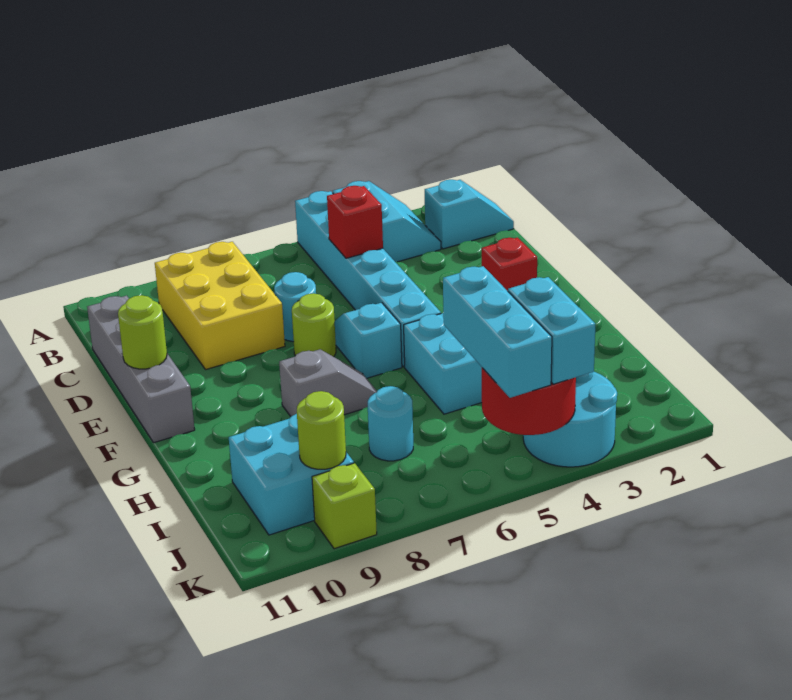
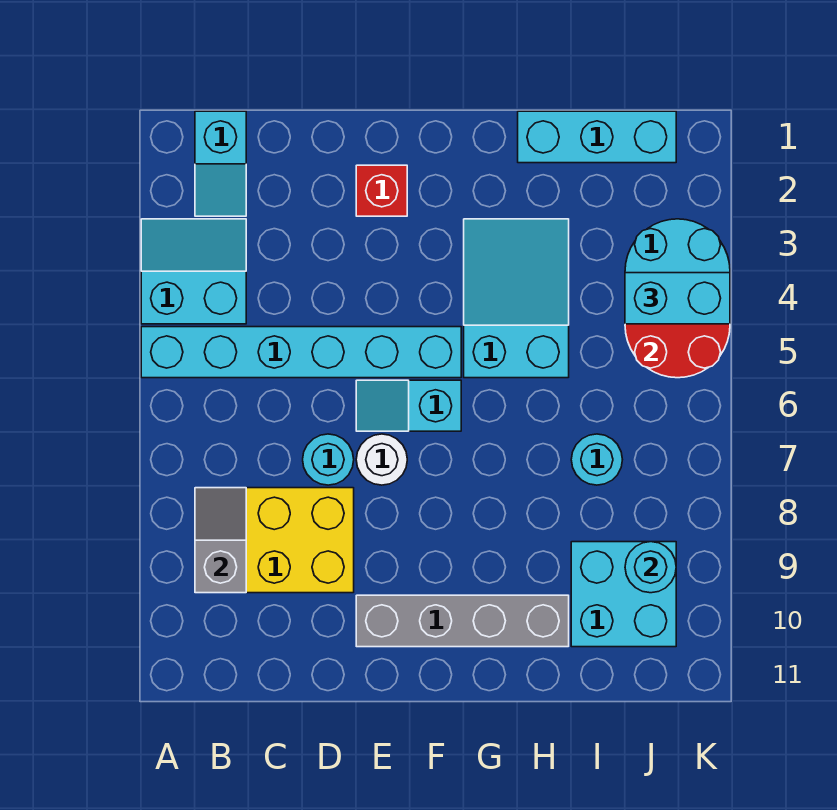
cyan 1x2 slope [425,180,514,249] -> cyan 1x2 slope turned to [195,111,246,216]
red 1x1 brick [327,186,383,258] -> none
grey 1x4 brick [87,296,195,443] -> grey 1x4 brick moved to [356,595,569,647]
lime 1x1 round brick [292,293,336,357] -> white 1x1 round brick [356,434,407,485]
lime 1x1 round brick [118,295,167,369] -> none
grey 1x2 slope [279,349,377,416] -> grey 1x2 slope moved to [195,488,246,593]
cyan 1x3 brick [443,266,552,398] -> cyan 1x3 brick moved to [518,111,676,163]
lime 1x1 round brick [297,391,346,469] -> cyan 1x1 round brick [625,542,676,593]
lime 1x1 brick [312,463,377,549] -> none

